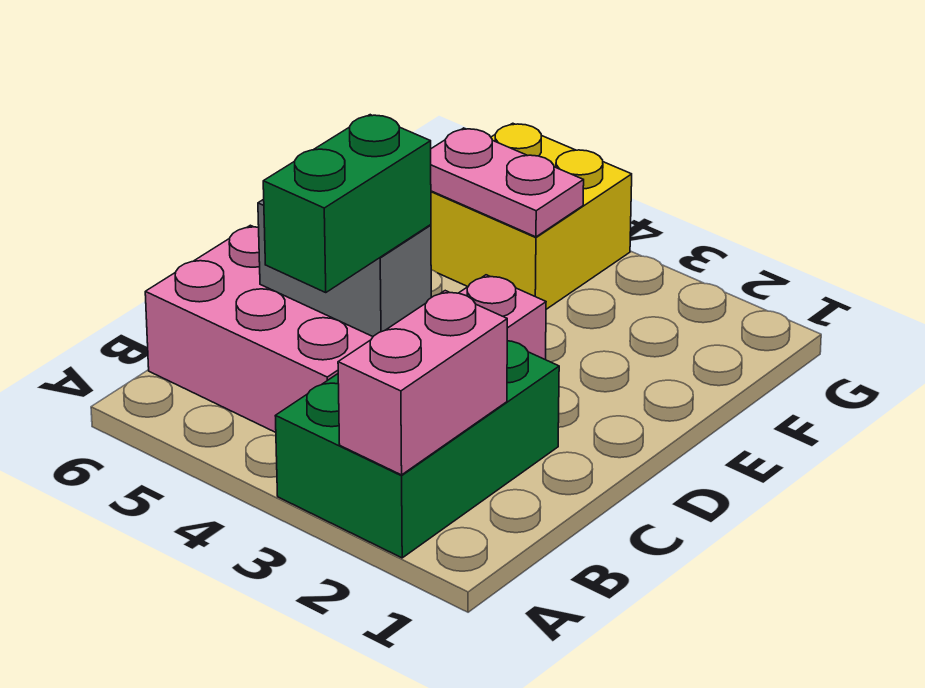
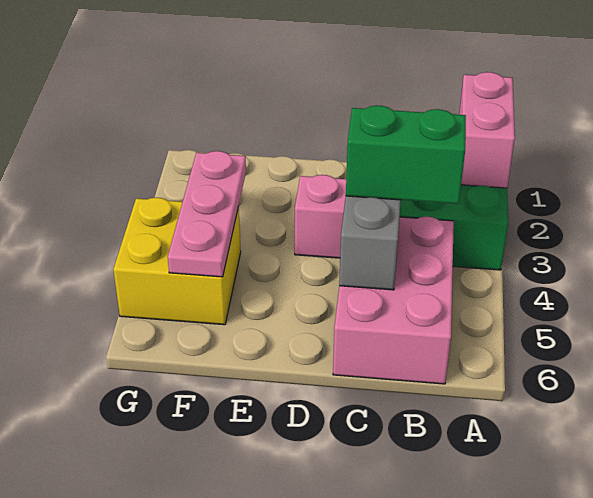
pink 1x2 brick [338,291,507,475] -> pink 1x2 brick turned to [459,72,515,188]
pink 1x2 plate [431,128,584,237] -> pink 1x3 plate [168,151,246,277]

